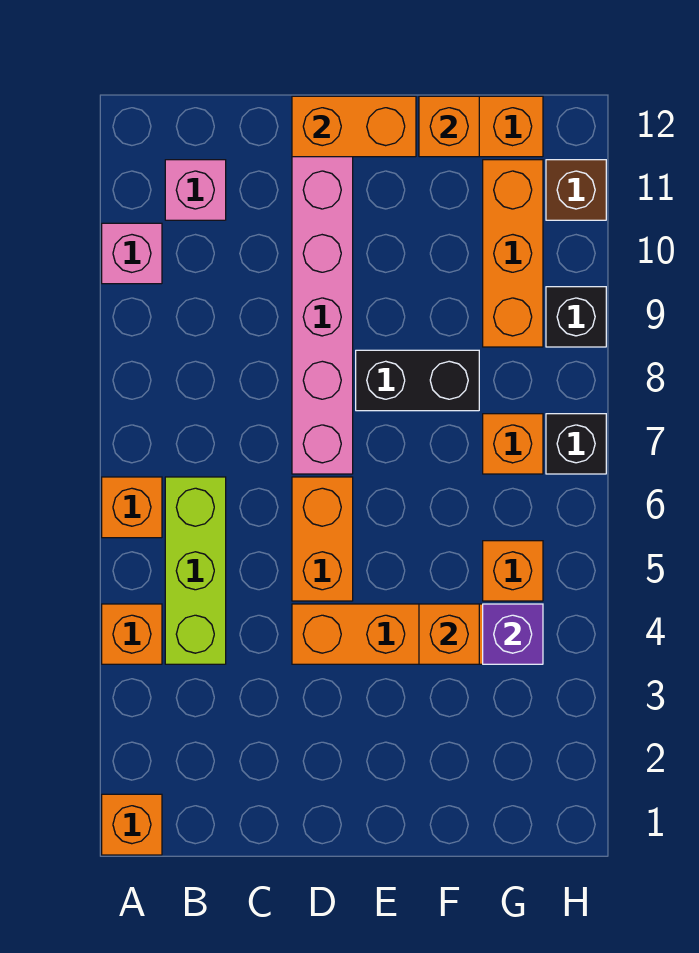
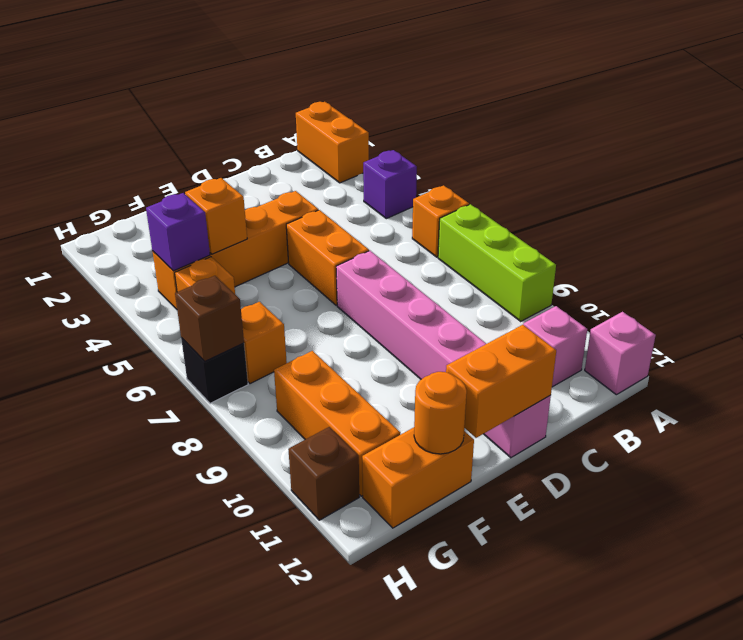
orange 1x1 brick [102,794,162,855] -> orange 1x2 brick [296,102,369,183]
orange 1x1 brick [102,604,162,664] -> purple 1x1 brick [363,150,417,219]
pink 1x1 brick [102,223,162,284] -> pink 1x1 brick moved to [585,312,656,395]
lime 1x3 brick [165,477,226,664] -> lime 1x3 brick moved to [438,204,556,321]
black 1x2 brick [356,350,479,411] -> none
orange 1x1 brick [419,96,479,157] -> orange 1x1 round brick [414,372,467,454]
none -> brown 1x1 brick [175,276,244,361]
black 1x1 brick [546,287,606,347] -> none

